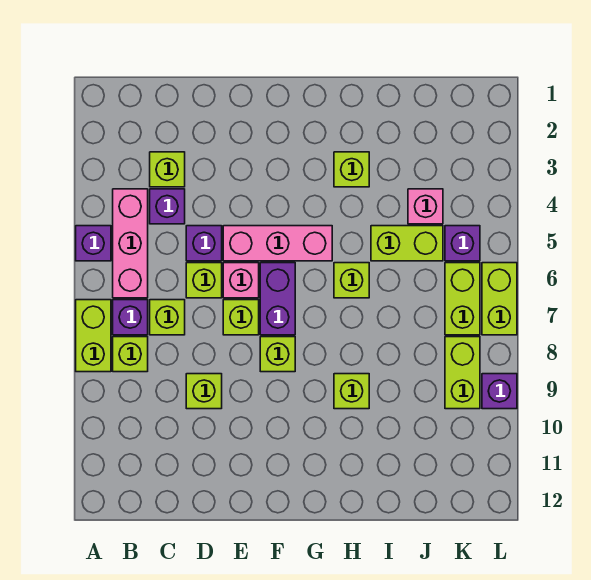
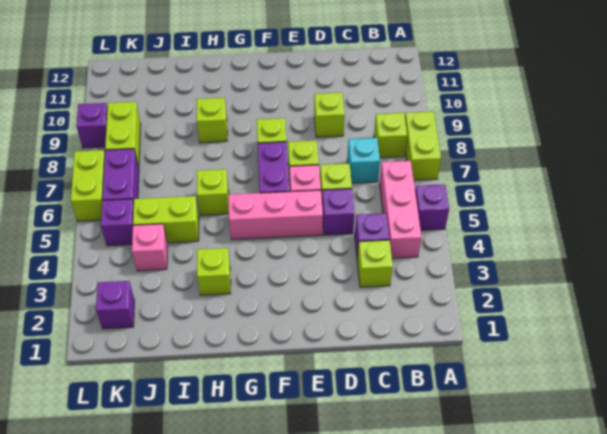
purple 1x1 brick [113,300,148,335] -> purple 1x1 brick moved to [96,281,134,329]
lime 1x1 brick [150,300,185,335] -> cyan 1x1 brick [347,138,380,183]
lime 1x2 brick [445,263,480,335] -> purple 1x2 brick [102,149,139,204]

